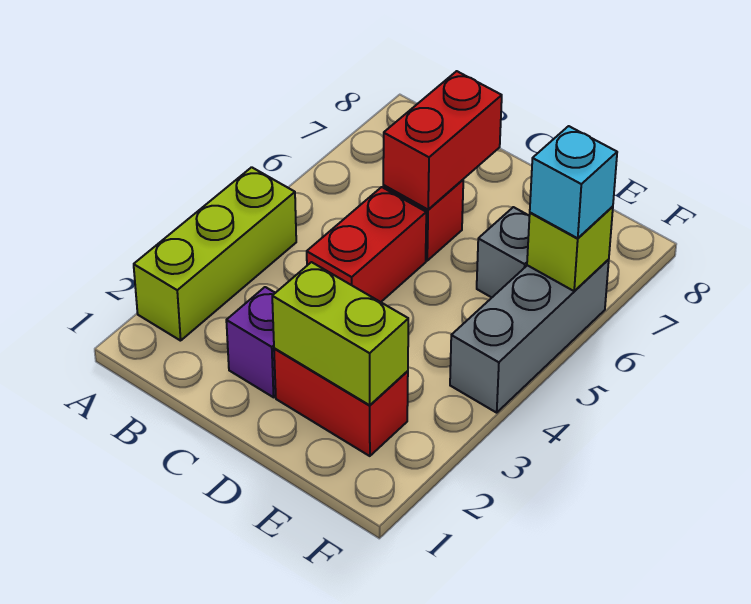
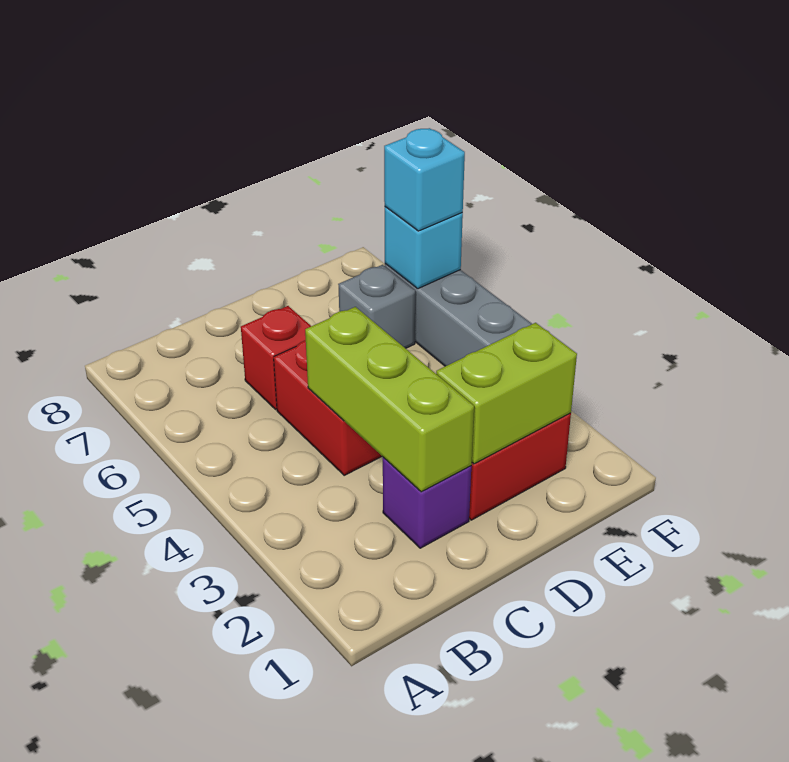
lime 1x3 brick [134,167,296,341] -> lime 1x3 brick moved to [305,307,474,492]
red 1x2 brick [383,71,502,210] -> none
lime 1x1 brick [527,206,613,291] -> cyan 1x1 brick [385,207,463,289]

